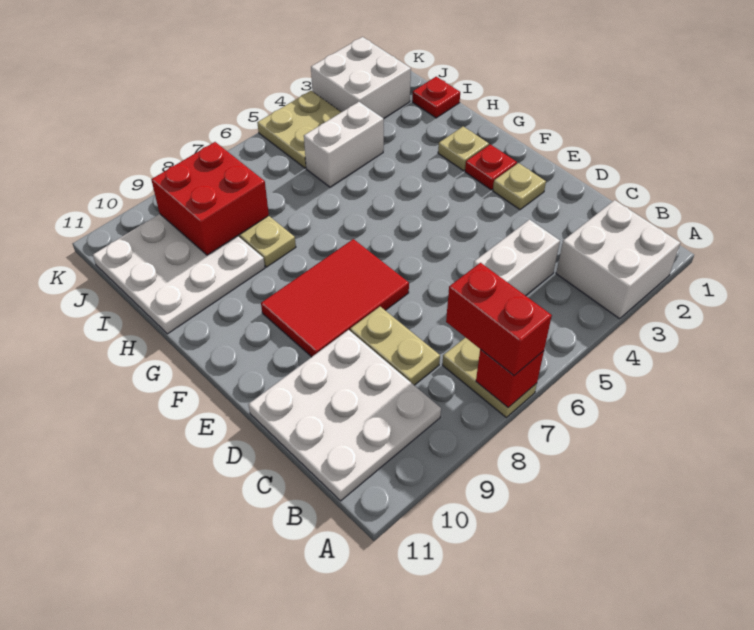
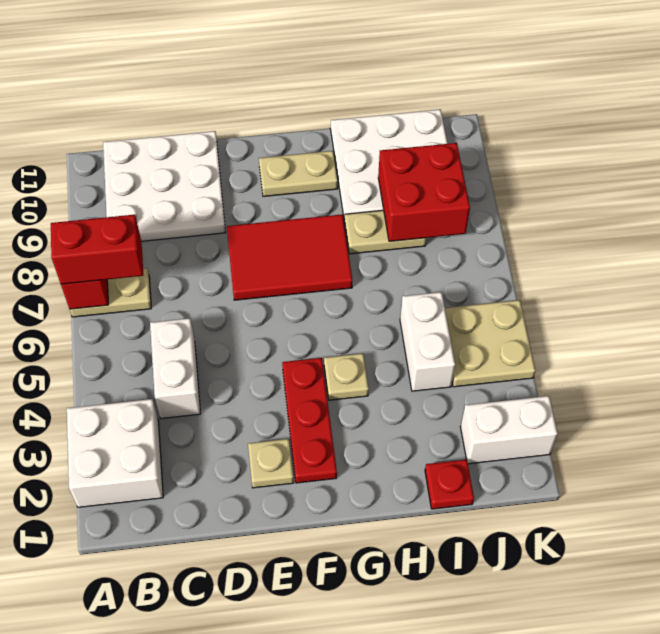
tan 1x2 plate [350,307,440,385] -> tan 1x2 plate moved to [259,151,338,197]
red 2x3 tile [261,239,409,357] -> red 2x3 tile turned to [227,215,352,300]
red 1x1 plate [465,144,517,190] -> red 1x3 plate [282,358,337,483]
tan 1x1 plate [438,126,489,171] -> tan 1x1 plate moved to [324,353,369,400]
white 2x2 brick [311,37,411,119] -> white 1x2 brick [460,396,558,464]

